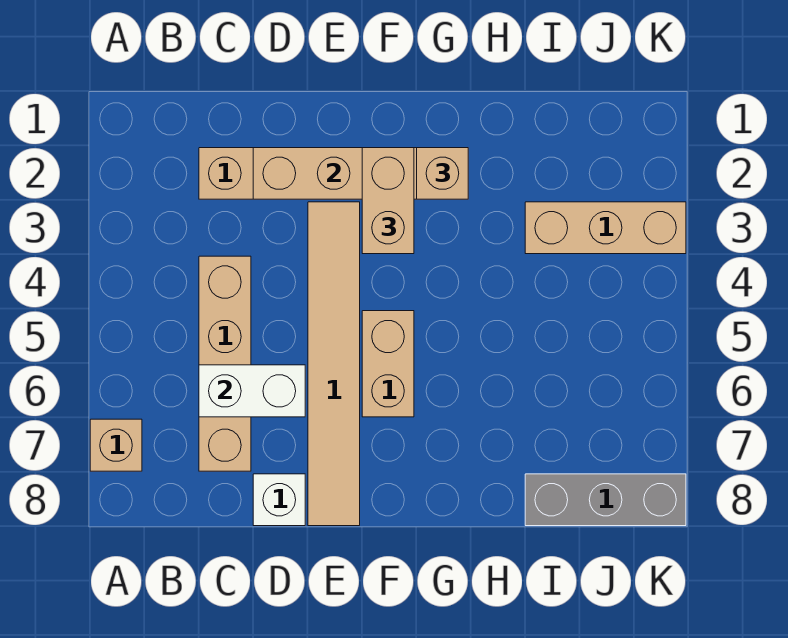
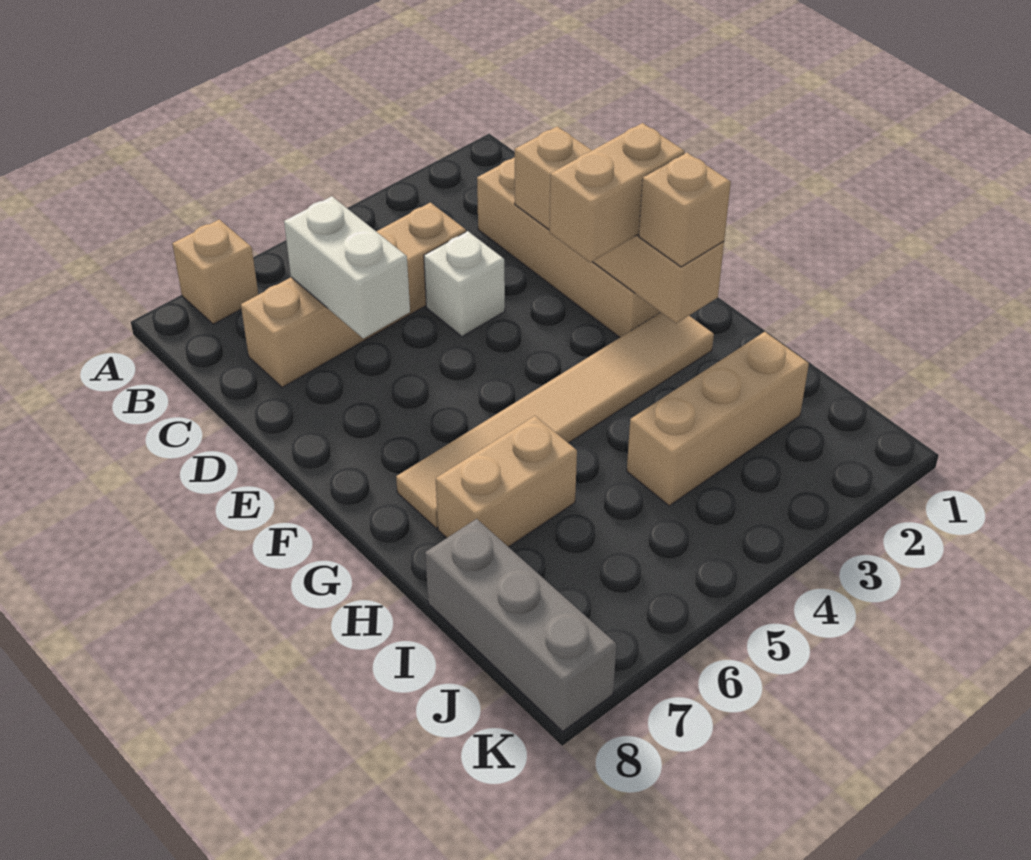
white 1x1 brick [253,474,305,526] -> white 1x1 brick moved to [424,231,505,336]
tan 1x6 tile [308,202,360,526] -> tan 1x6 tile moved to [396,312,714,528]
tan 1x2 brick [362,311,414,417] -> tan 1x2 brick moved to [436,416,577,547]
tan 1x3 brick [525,202,686,254] -> tan 1x3 brick turned to [627,332,809,506]

